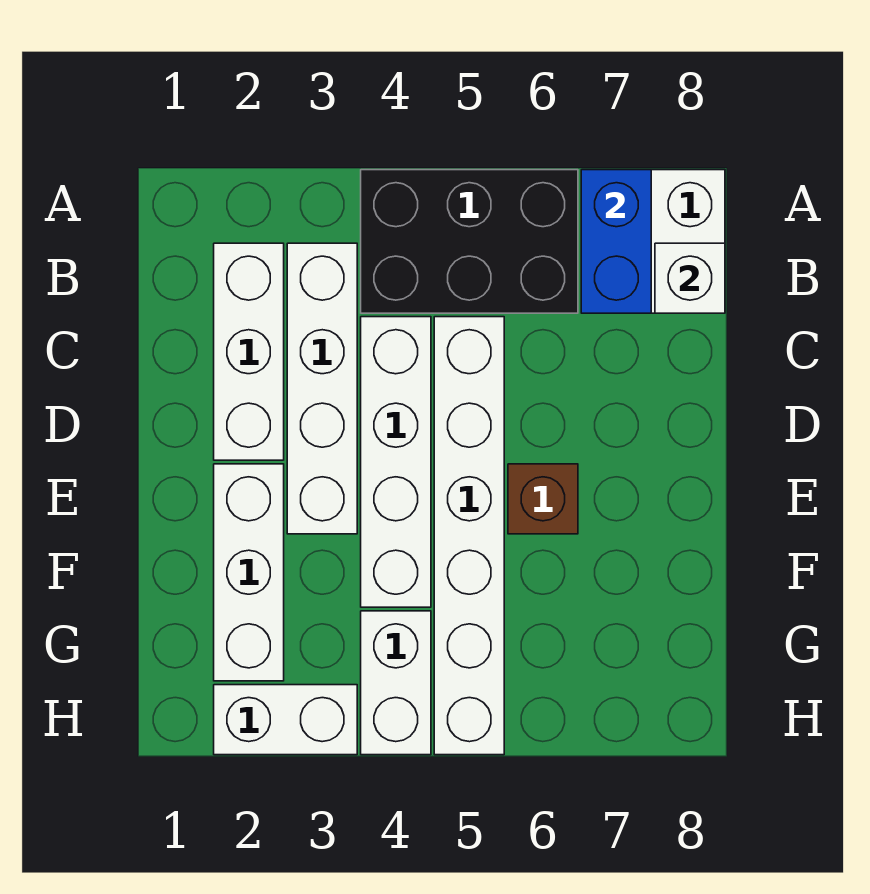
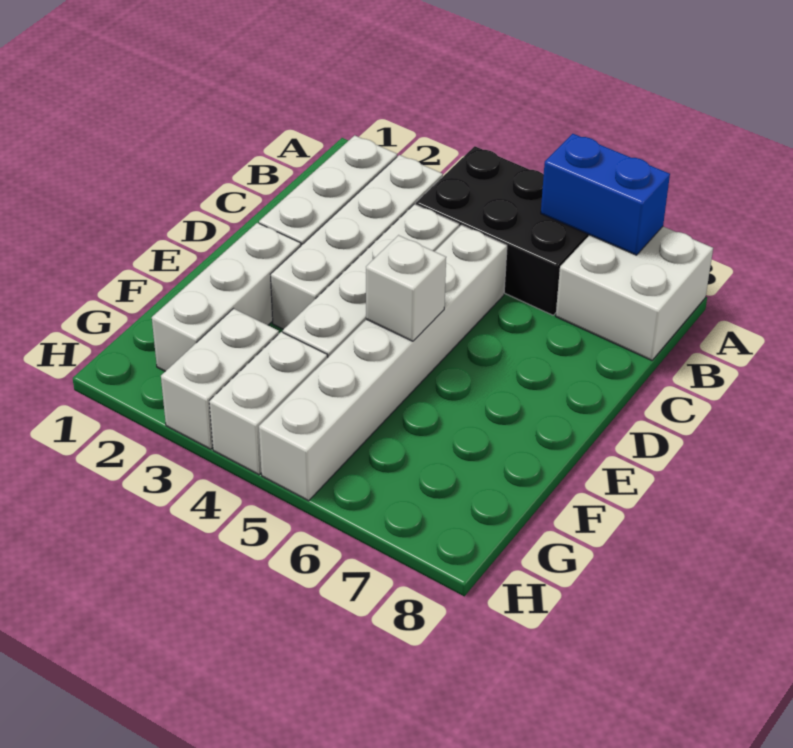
blue 1x2 brick [581,170,651,313] -> blue 1x2 brick turned to [541,134,670,255]
white 1x1 brick [655,243,725,313] -> white 1x1 brick moved to [366,235,446,341]
brown 1x1 brick [508,464,578,534] -> none
white 1x2 brick [214,685,357,755] -> white 1x2 brick turned to [161,309,279,449]

